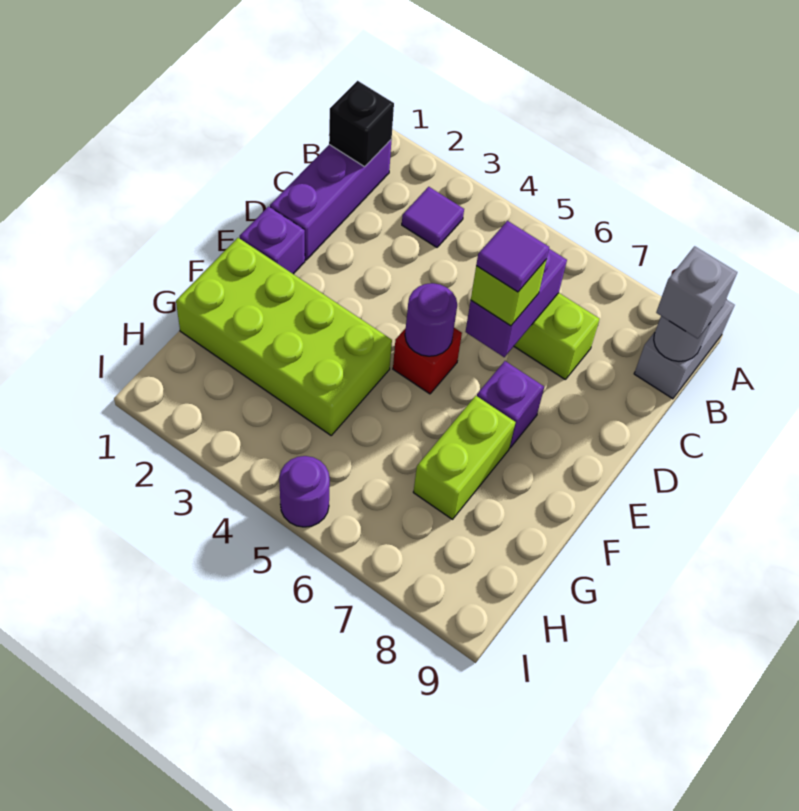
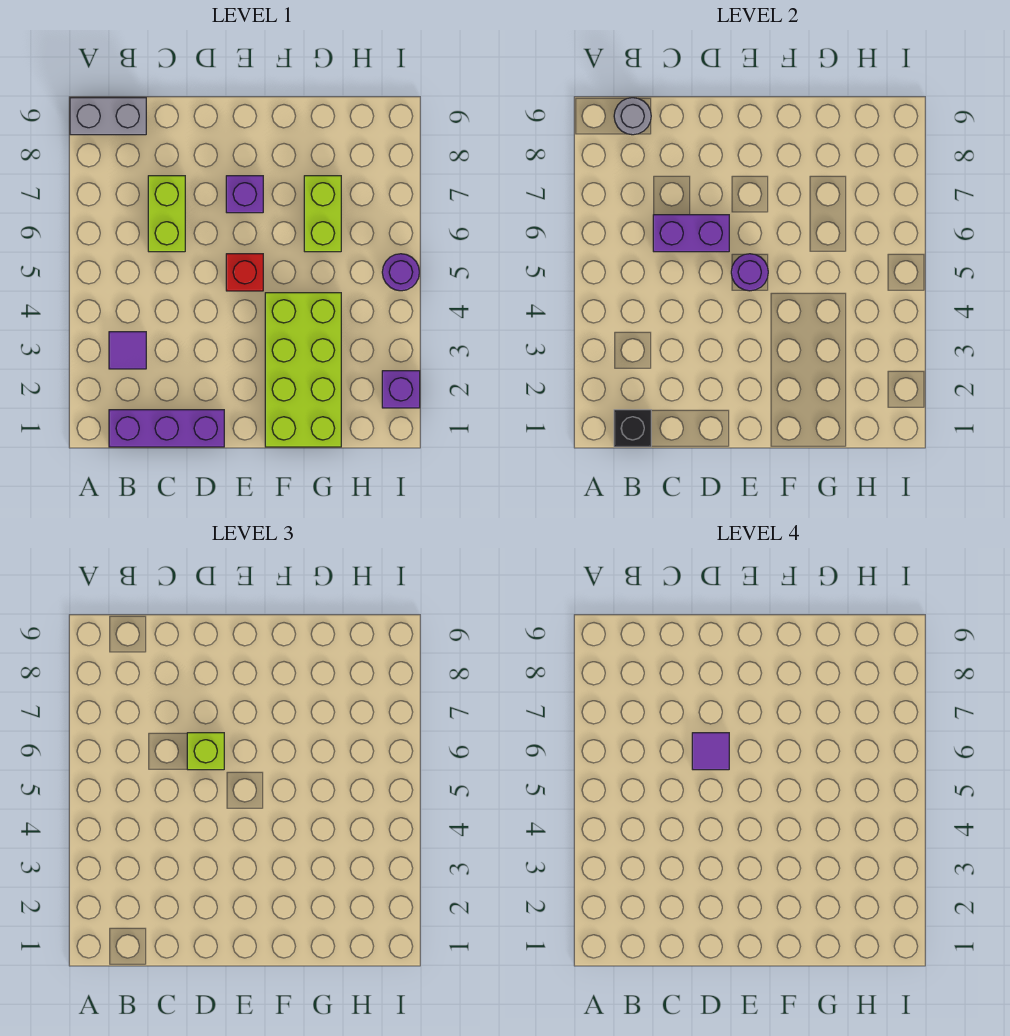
grey 1x1 brick [656,246,737,339] -> none
purple 1x1 brick [240,206,305,274] -> purple 1x1 brick moved to [382,371,420,408]
lime 1x2 brick [413,396,515,519] -> lime 1x2 brick turned to [304,176,341,252]

